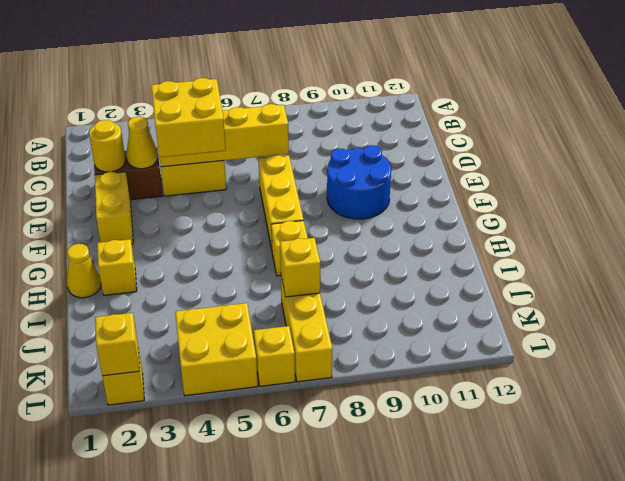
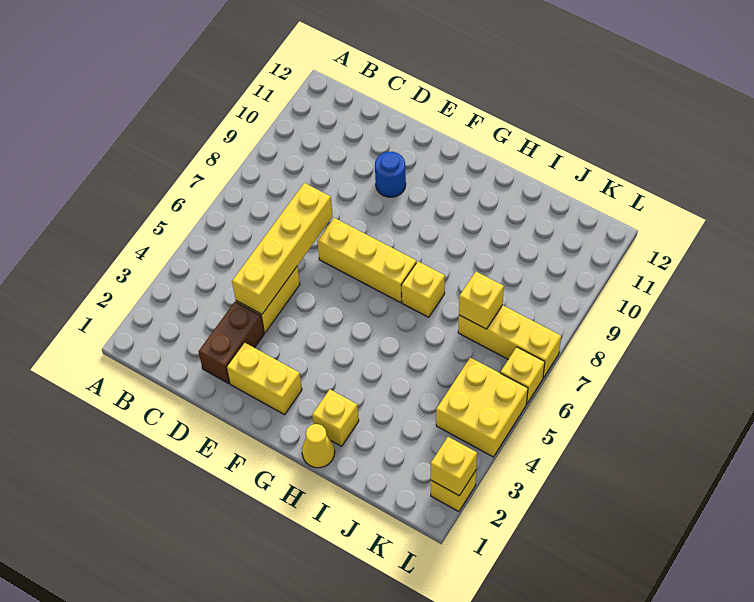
yellow 1x1 round brick [89,120,125,172] -> none
yellow 1x1 cone [126,117,158,169] -> none
yellow 2x2 brick [151,78,226,157] -> none
blue 2x2 round brick [327,145,391,219] -> blue 1x1 round brick [375,152,406,197]

